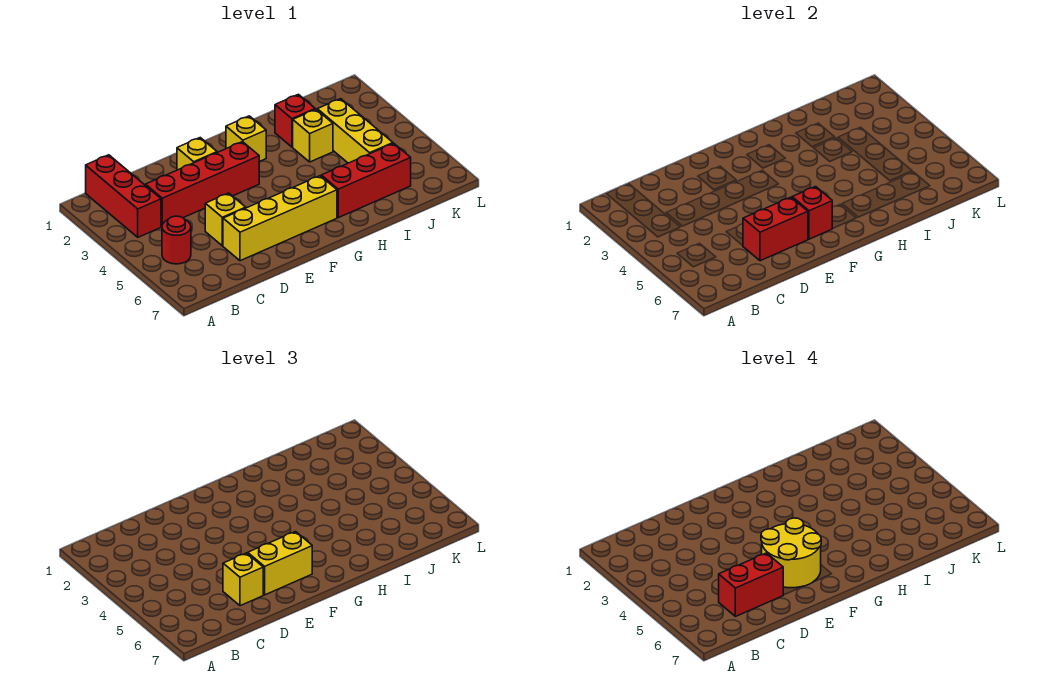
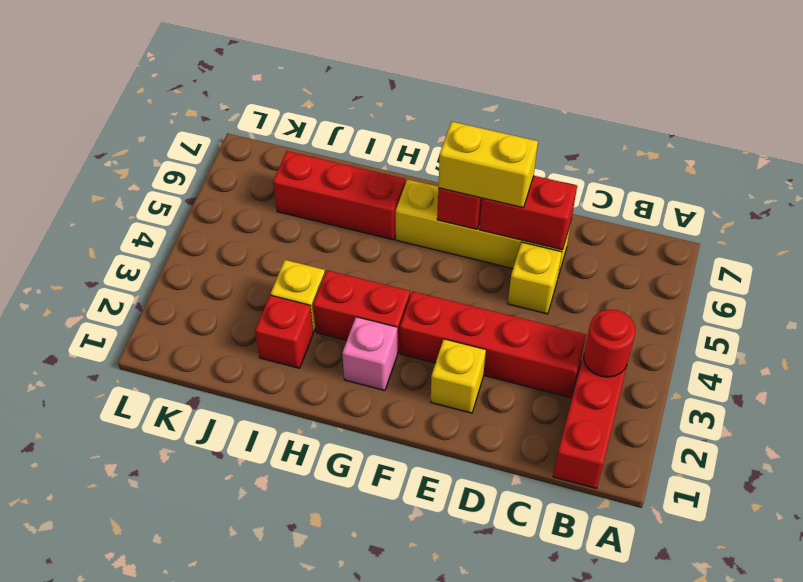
red 1x1 round brick [162,216,191,264] -> red 1x1 round brick moved to [584,309,636,377]
red 1x2 brick [719,553,783,617] -> red 1x2 brick moved to [313,270,410,353]
yellow 1x1 brick [223,553,263,606] -> none
yellow 2x2 round brick [761,518,821,588] -> none
yellow 1x1 brick [226,116,266,162] -> pink 1x1 brick [342,317,397,390]
yellow 1x3 brick [317,99,393,163] -> none

